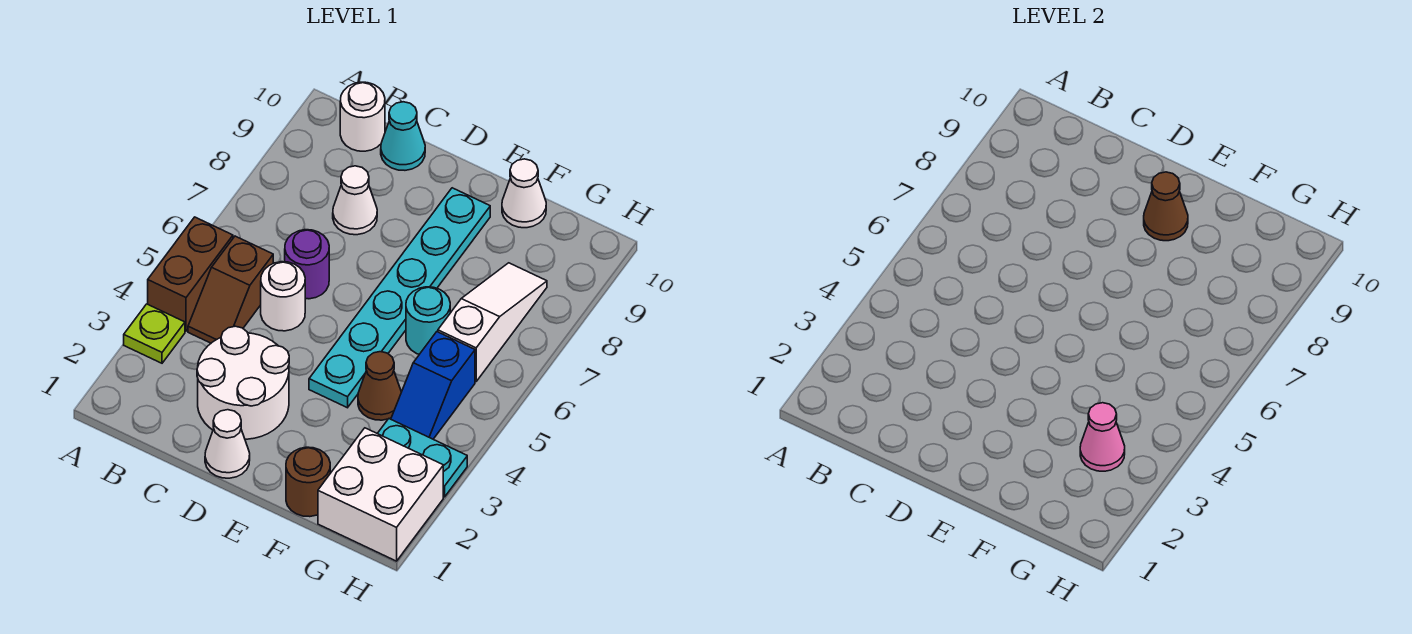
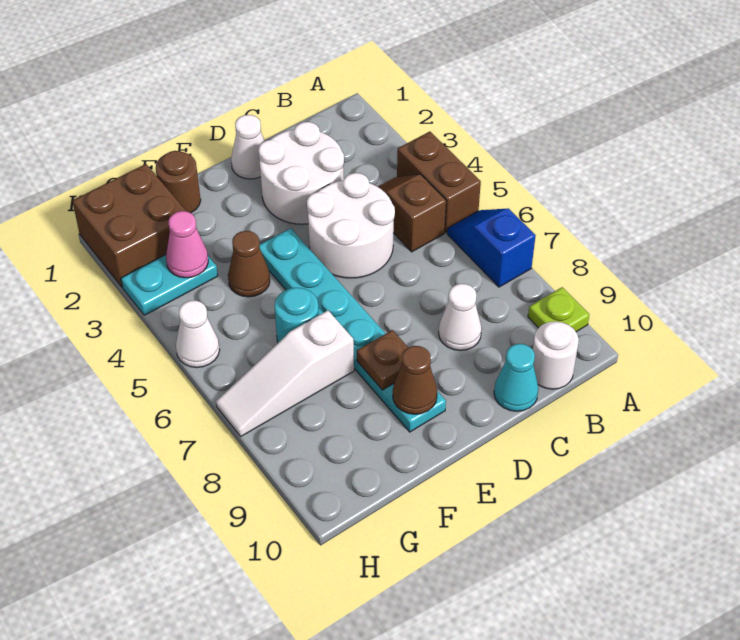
lime 1x1 plate [124,304,185,363] -> lime 1x1 plate moved to [528,287,589,332]
white 1x1 round brick [261,262,305,331] -> white 2x2 round brick [307,173,395,278]
purple 1x1 round brick [285,230,329,299] -> none
none -> brown 1x1 plate [357,330,408,390]
white 1x1 cone [502,159,546,228] -> white 1x1 cone moved to [176,301,220,368]
white 2x2 brick [318,428,443,561] -> brown 2x2 brick [72,164,186,287]
blue 1x2 slope [391,332,475,439] -> blue 1x2 slope moved to [447,208,536,287]
white 1x3 slope [438,263,547,381] -> white 1x3 slope turned to [216,311,354,436]

